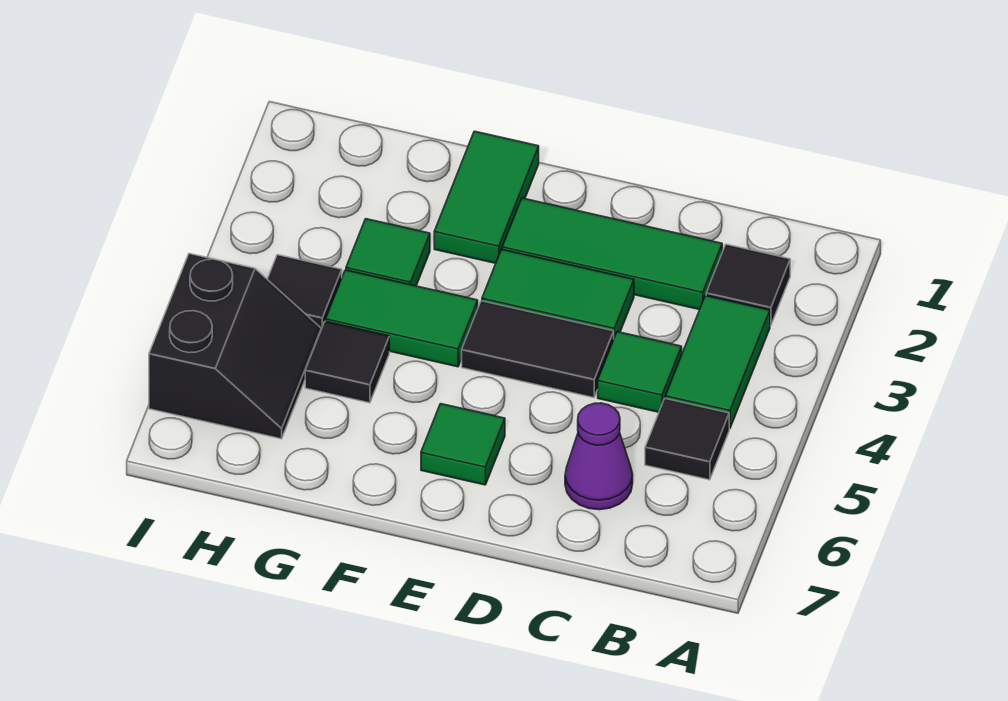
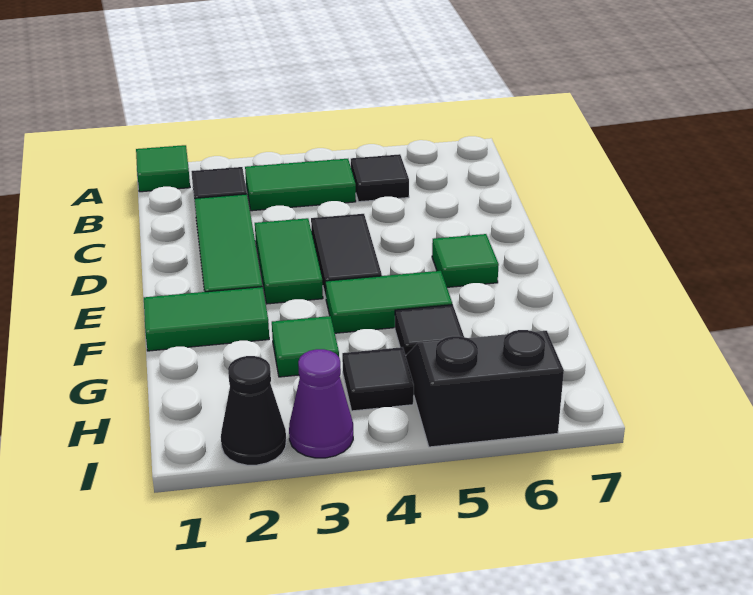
green 1x1 tile [598,332,682,412] -> green 1x1 tile moved to [136,145,190,192]
purple 1x1 cone [565,403,633,510] -> purple 1x1 cone moved to [289,349,353,458]
green 1x2 tile [326,270,478,367] -> green 1x2 tile turned to [326,271,452,333]
none -> black 1x1 cone [221,356,286,465]

